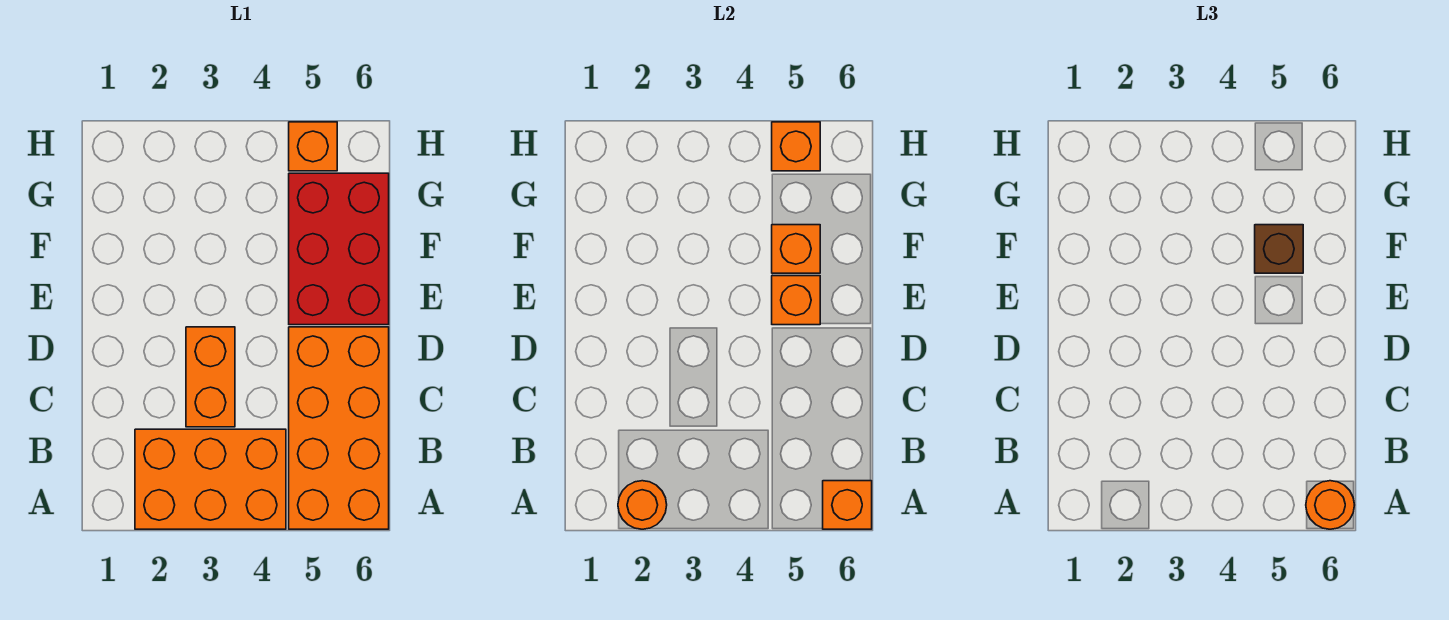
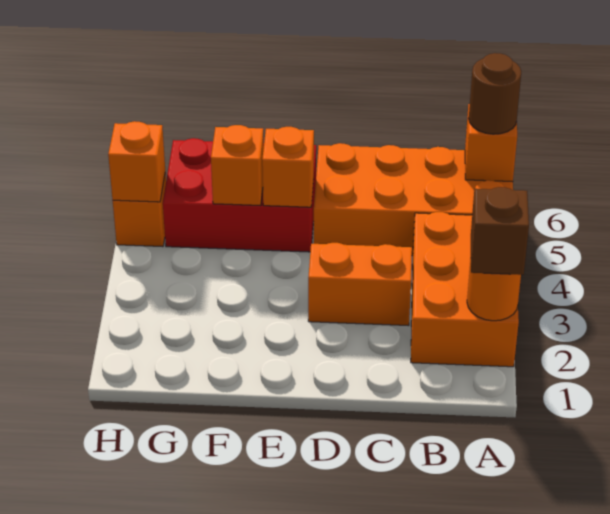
orange 1x1 round brick [1306,481,1354,529] -> brown 1x1 round brick [469,53,521,134]
brown 1x1 brick [1255,225,1303,273] -> brown 1x1 brick moved to [471,187,529,275]

